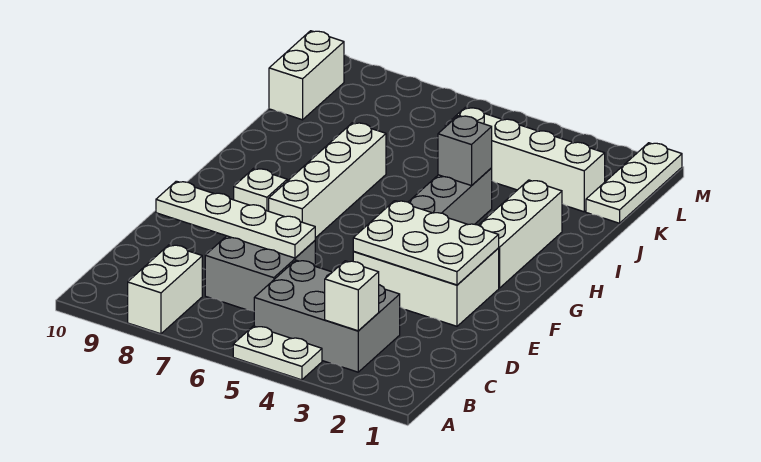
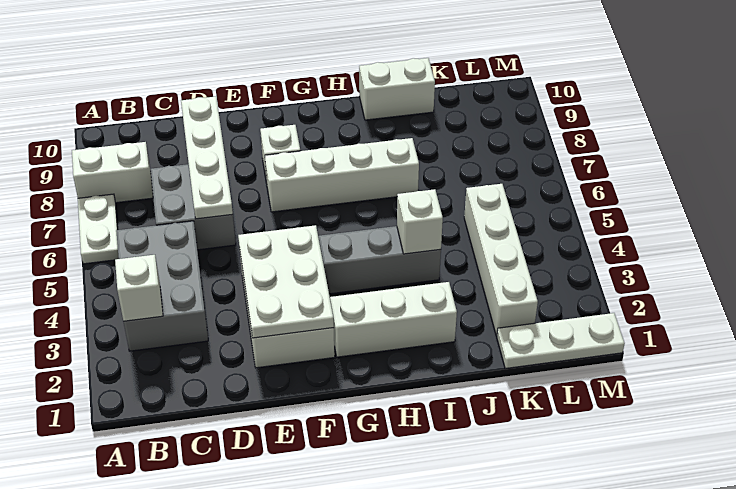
white 1x2 plate [233,326,322,380] -> white 1x2 plate moved to [78,194,119,264]
grey 1x1 brick [438,116,492,186] -> white 1x1 brick [397,189,443,254]
white 1x2 brick [269,31,344,120] -> white 1x2 brick moved to [359,58,435,120]

